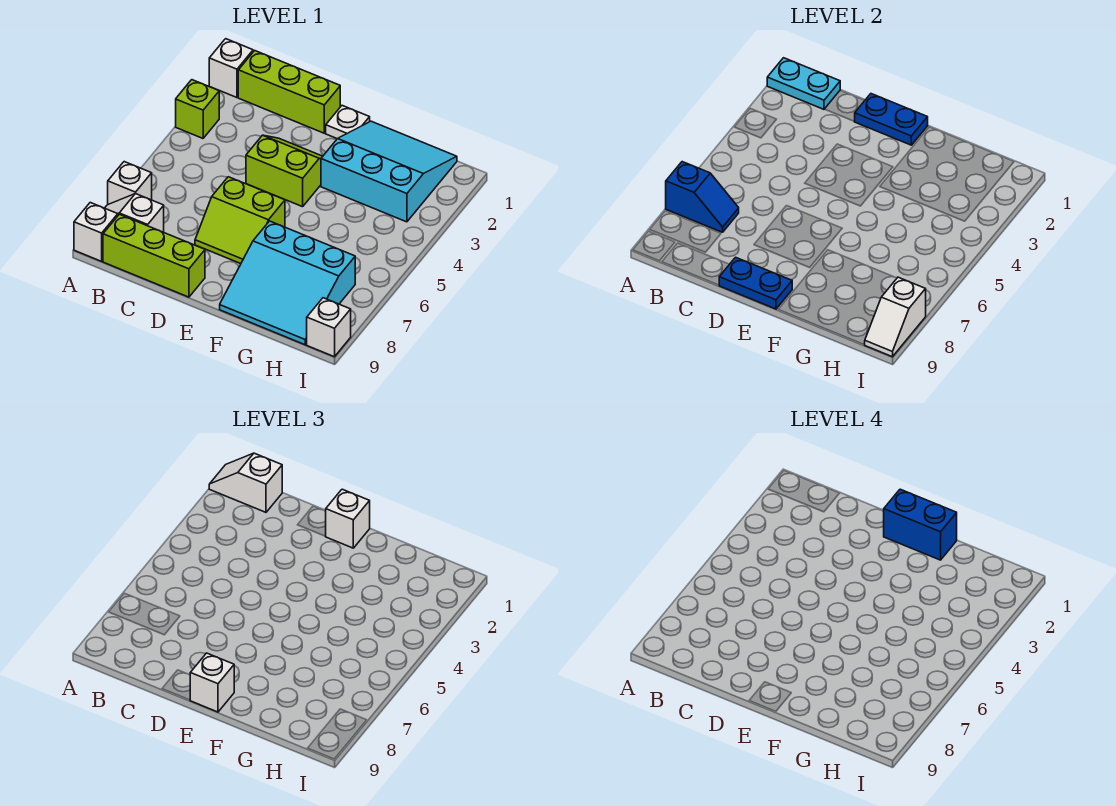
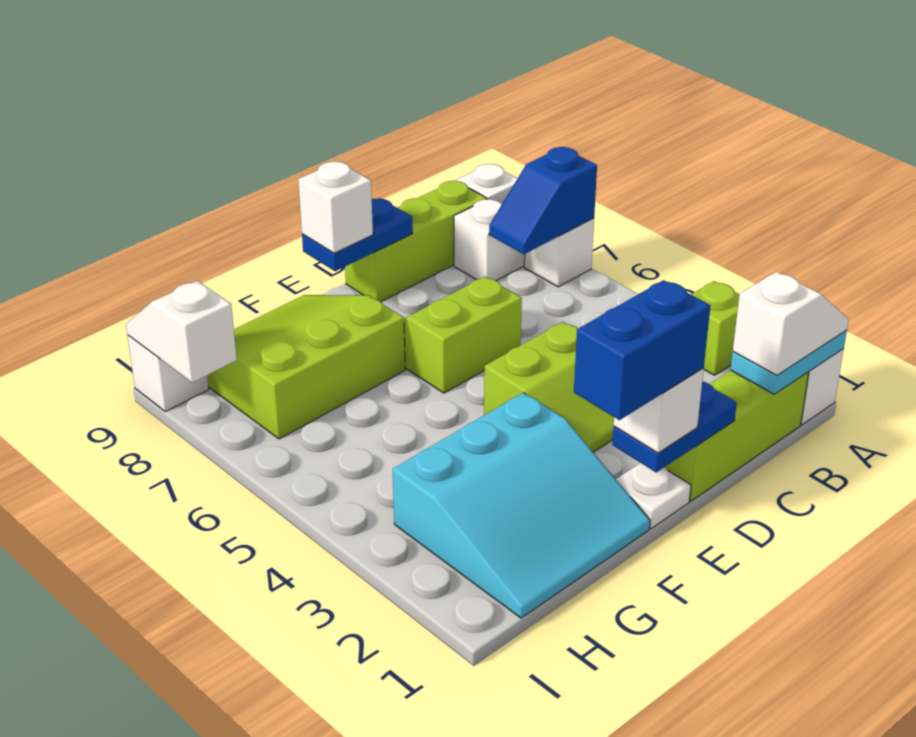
cyan 3x3 slope [220,221,355,345] -> lime 3x3 slope [207,295,405,439]

